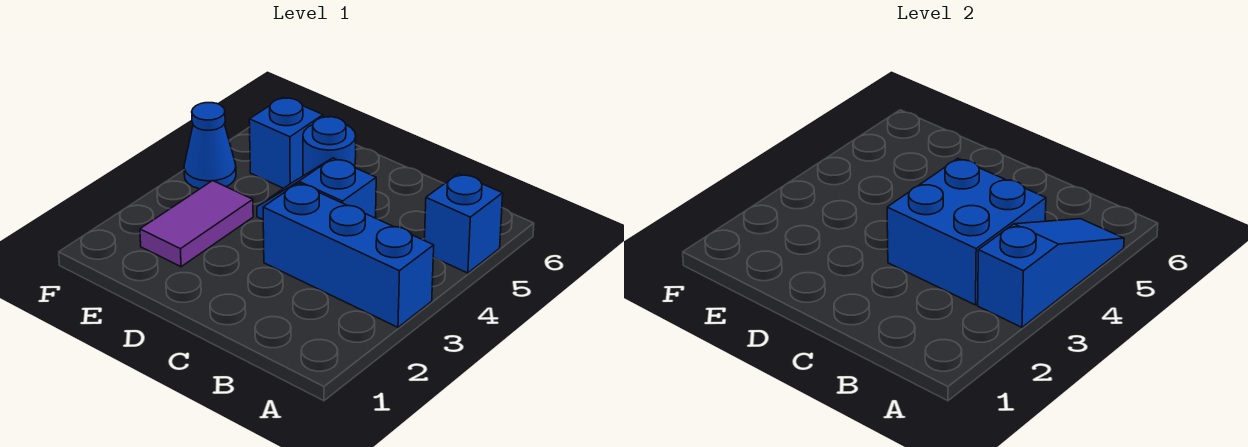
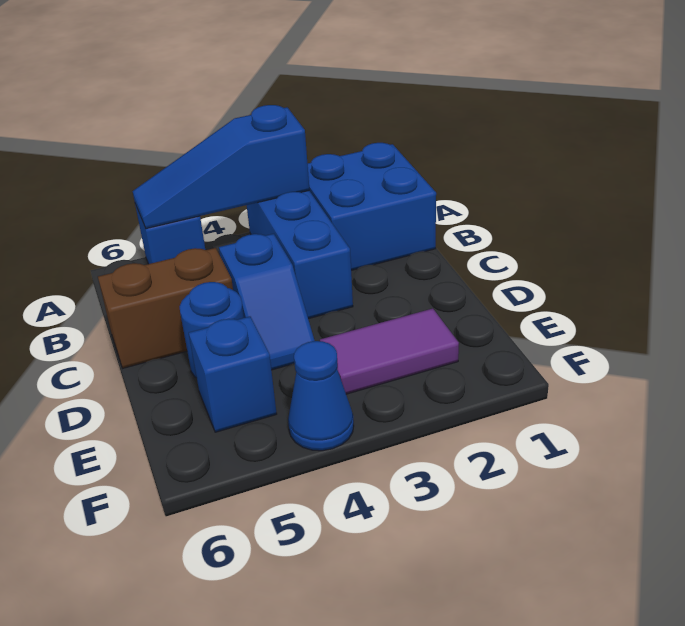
blue 2x2 brick [887,159,1046,305] -> blue 2x2 brick moved to [308,143,436,271]
none -> brown 1x2 brick [98,248,233,368]

